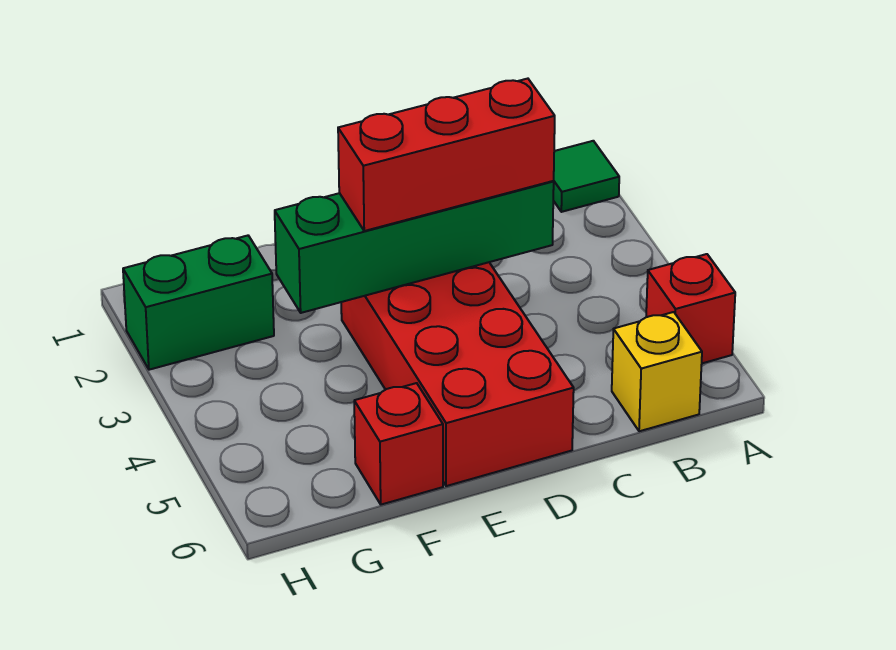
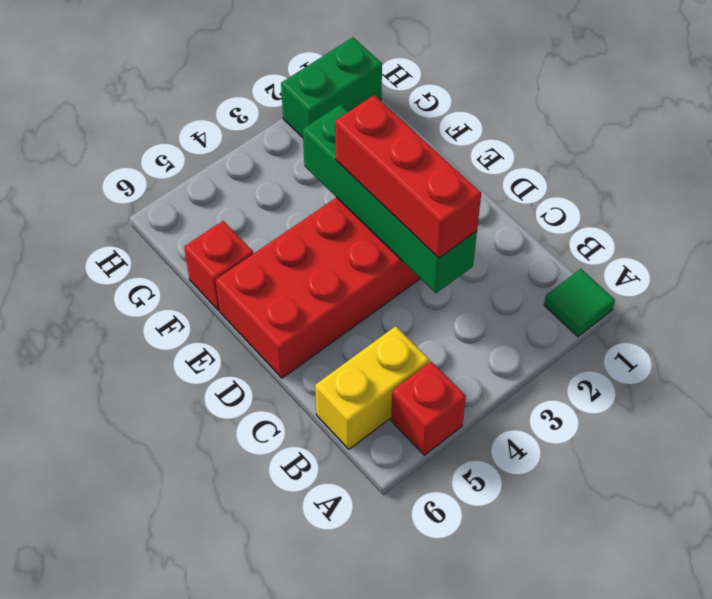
yellow 1x1 brick [612,312,702,431] -> yellow 1x2 brick [315,326,429,449]
green 1x2 brick [123,236,274,370] -> green 1x2 brick turned to [281,37,382,138]

